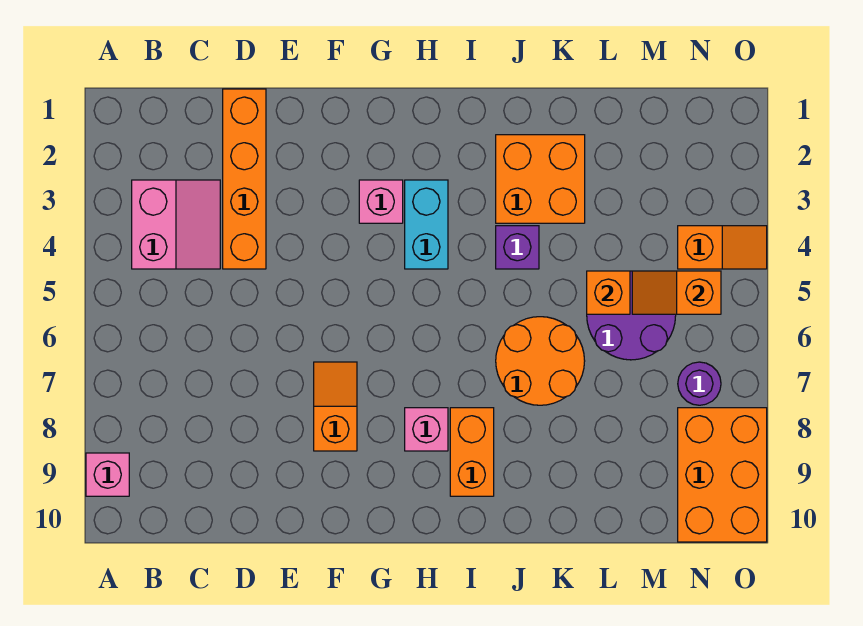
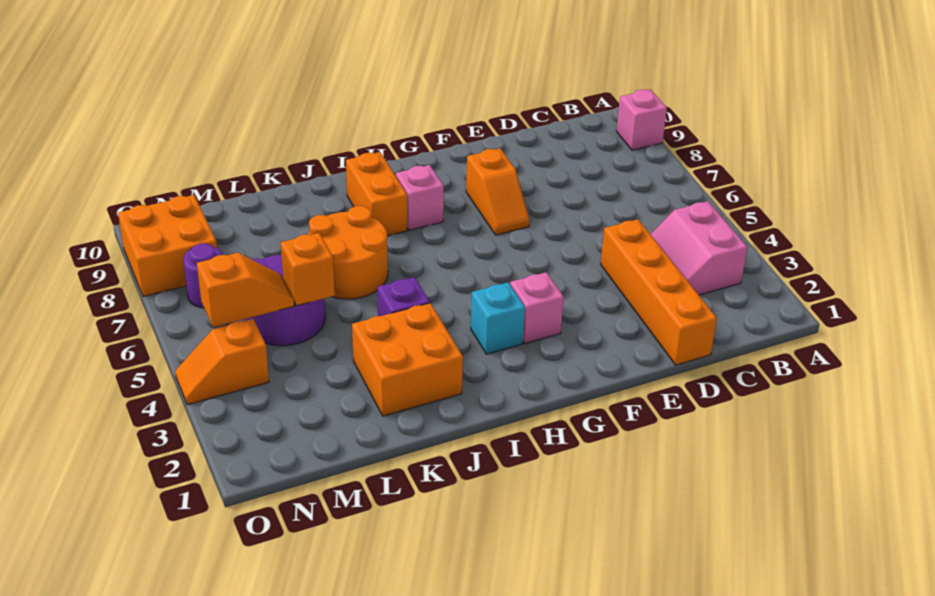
cyan 1x2 brick [405,180,448,269] -> cyan 1x1 brick [471,282,525,354]
orange 2x3 brick [678,408,767,542] -> orange 2x2 brick [118,195,217,297]

